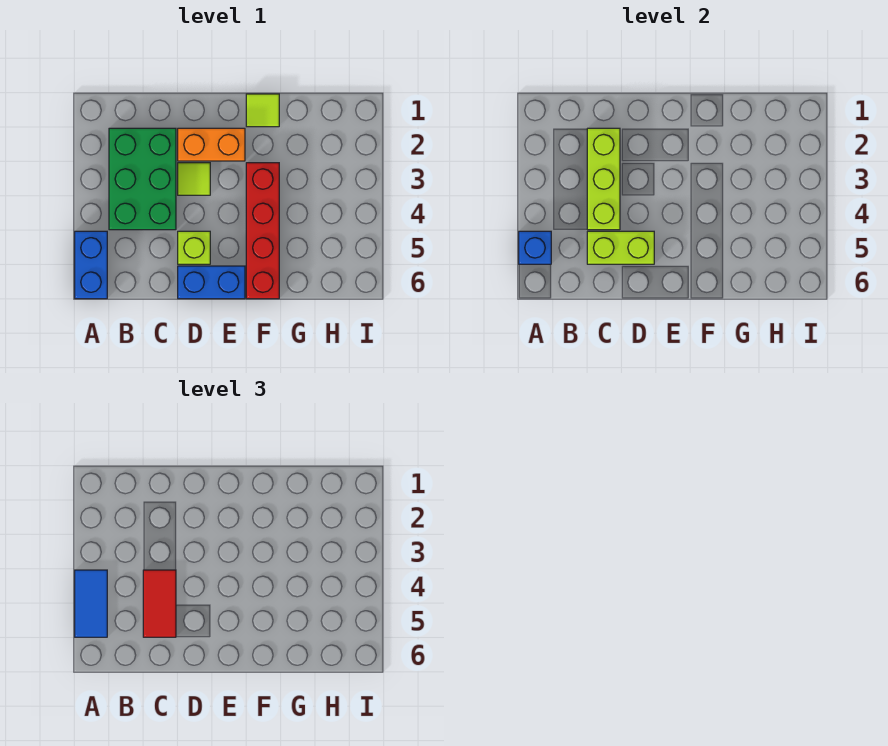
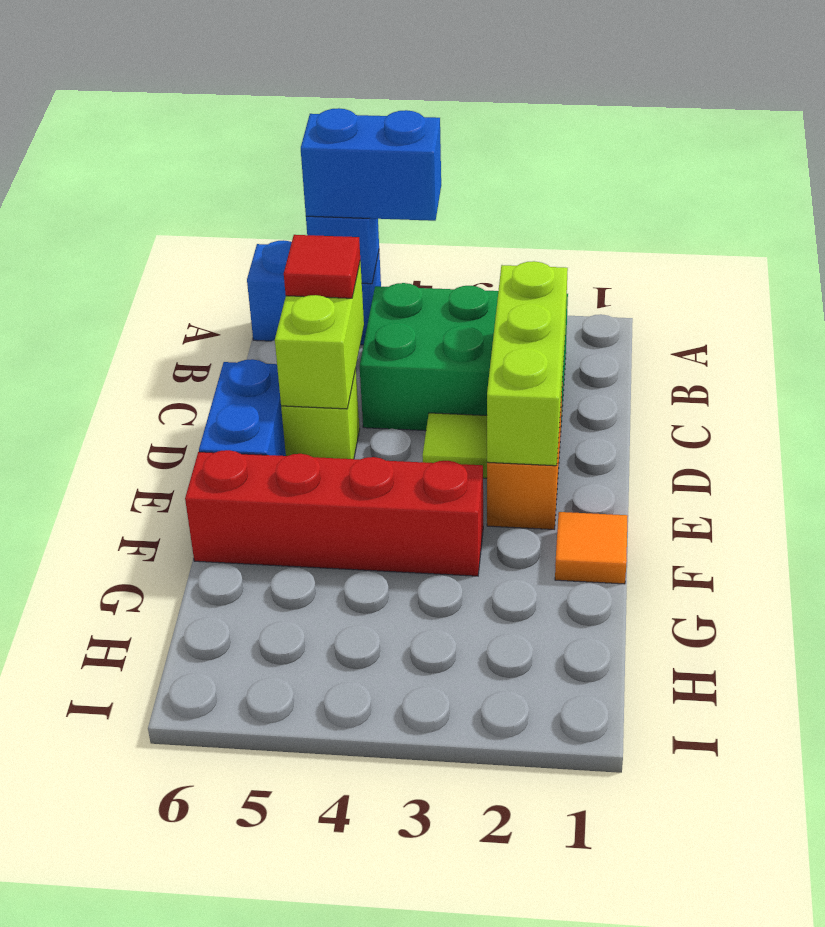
blue 1x2 tile [75,570,107,637] -> blue 1x2 brick [301,108,441,221]
lime 1x3 brick [587,128,620,230] -> lime 1x3 brick turned to [487,261,568,466]
red 1x2 tile [143,570,176,637] -> red 1x1 tile [284,235,360,298]
lime 1x1 tile [246,94,279,127] -> orange 1x1 tile [555,512,628,584]

